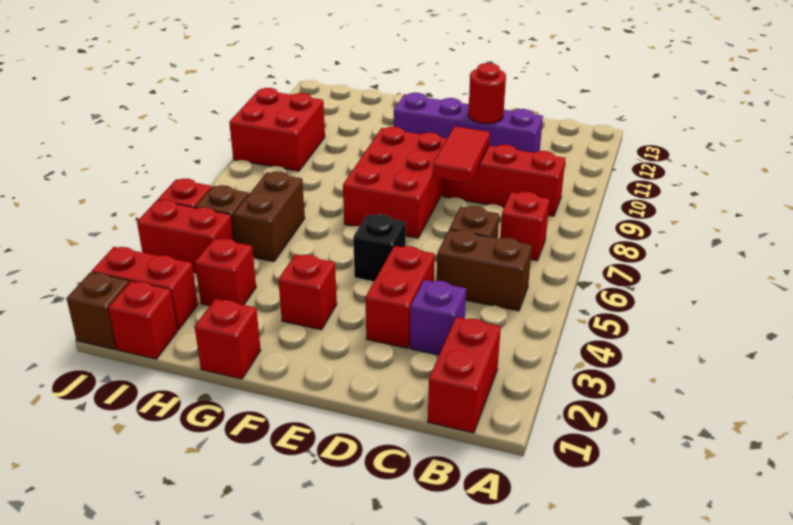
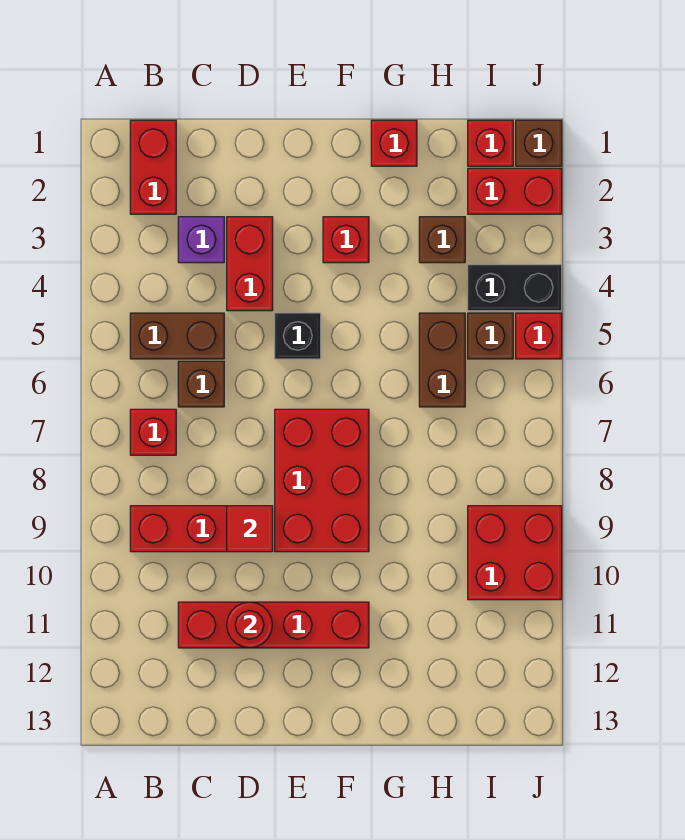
purple 1x4 brick [394,93,543,153] -> red 1x4 brick [178,602,369,648]
red 1x2 tile [433,126,490,183] -> red 1x1 tile [227,506,273,552]
red 1x1 brick [195,238,256,306] -> brown 1x1 brick [419,217,465,263]
red 1x2 brick [137,200,234,273] -> black 1x2 brick [468,265,562,311]

